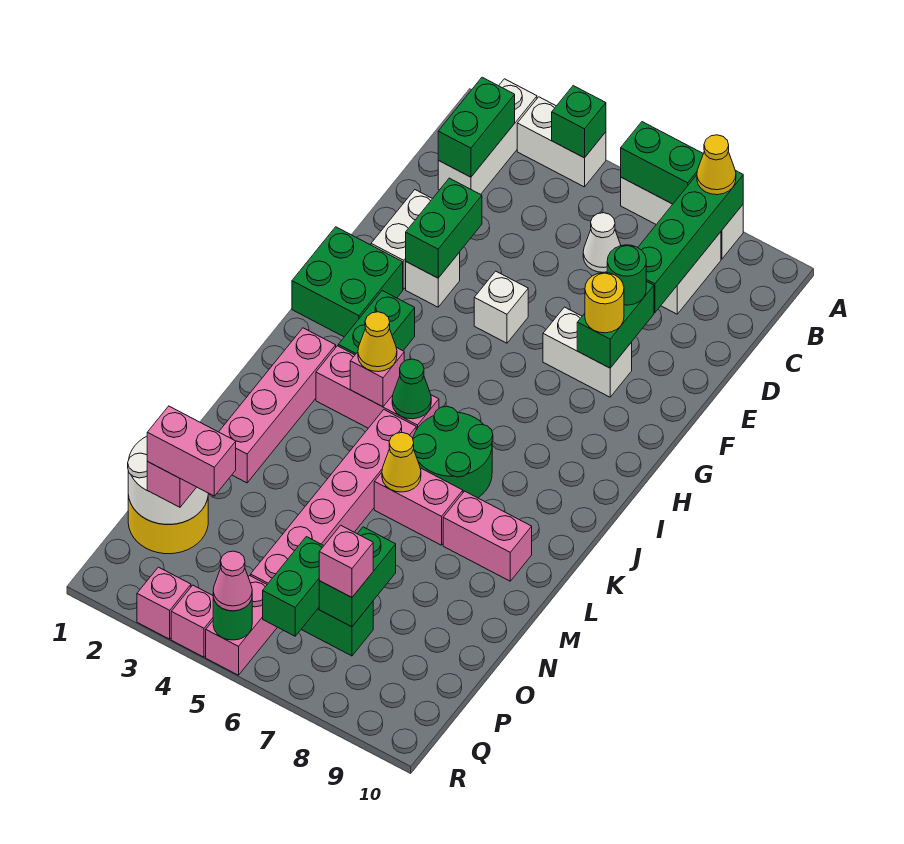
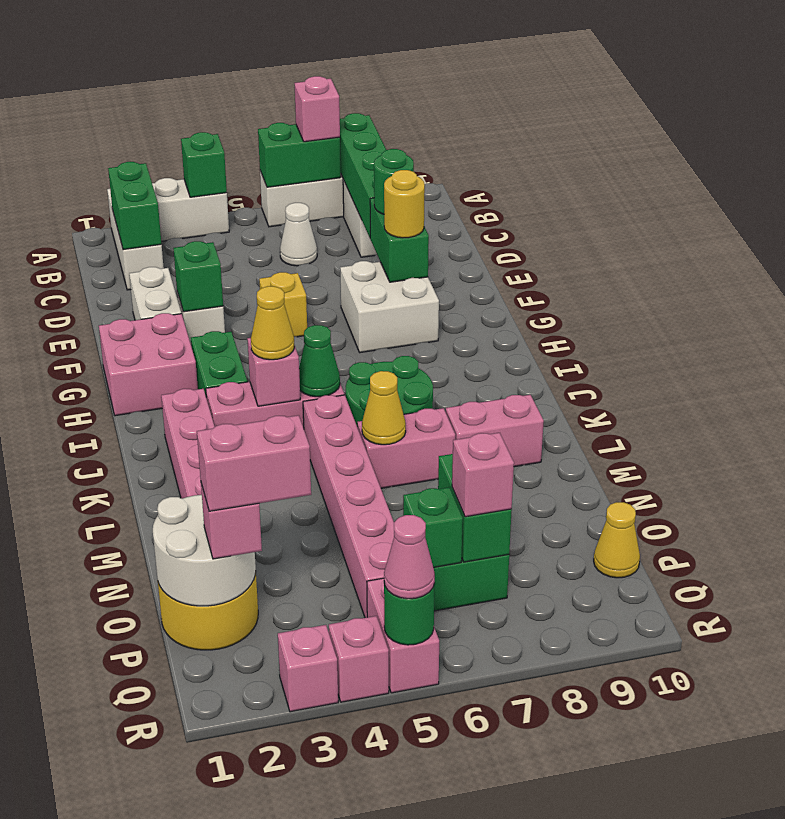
none -> pink 1x1 brick [295,76,340,142]
yellow 1x1 cone [697,135,736,195] -> yellow 1x1 cone moved to [594,502,640,578]
green 1x2 brick [406,178,482,278] -> green 1x1 brick [173,241,223,312]
white 1x1 brick [474,271,528,343] -> yellow 1x1 brick [259,272,307,337]
white 1x2 brick [543,307,632,397] -> white 2x2 brick [340,261,439,353]
green 2x2 brick [292,227,403,337] -> pink 2x2 brick [99,313,198,416]
green 1x2 brick [263,537,324,636] -> green 1x1 brick [403,487,463,567]

